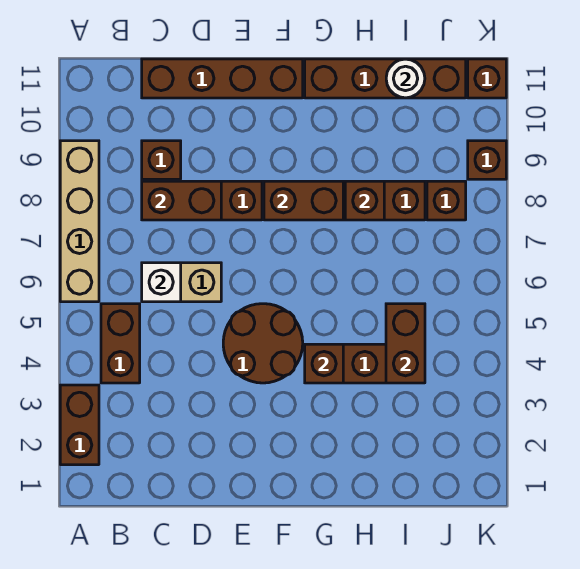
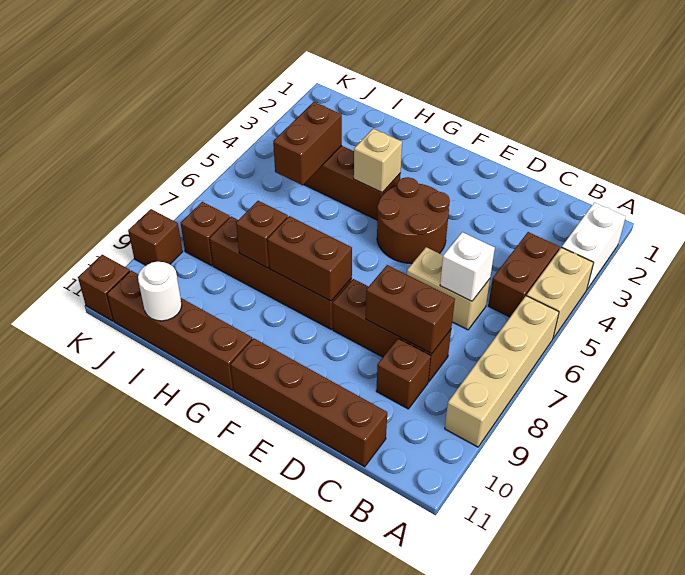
brown 1x2 brick [60,385,99,465] -> white 1x2 brick [562,202,626,289]
none -> tan 1x2 brick [527,247,594,338]
brown 1x1 brick [305,344,343,383] -> tan 1x1 brick [354,129,402,193]

